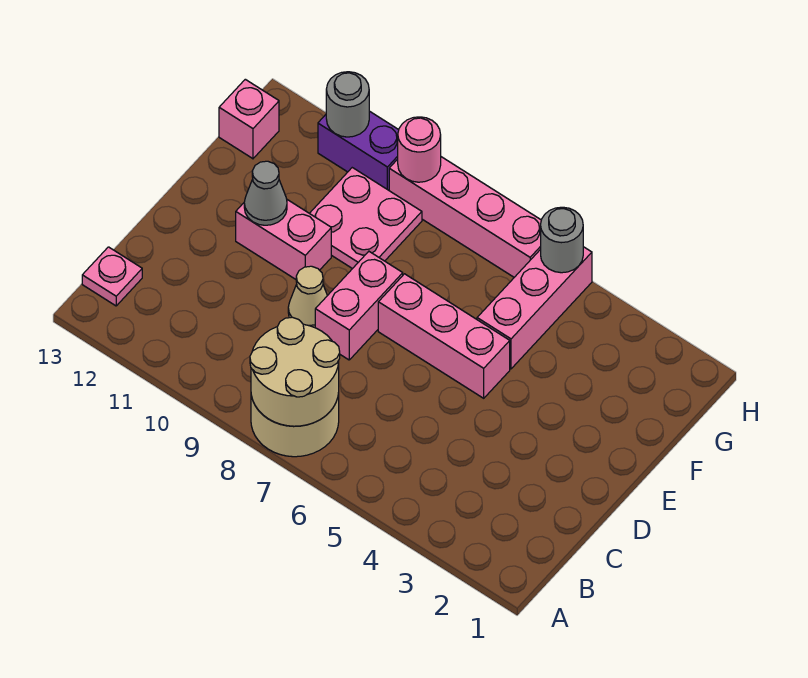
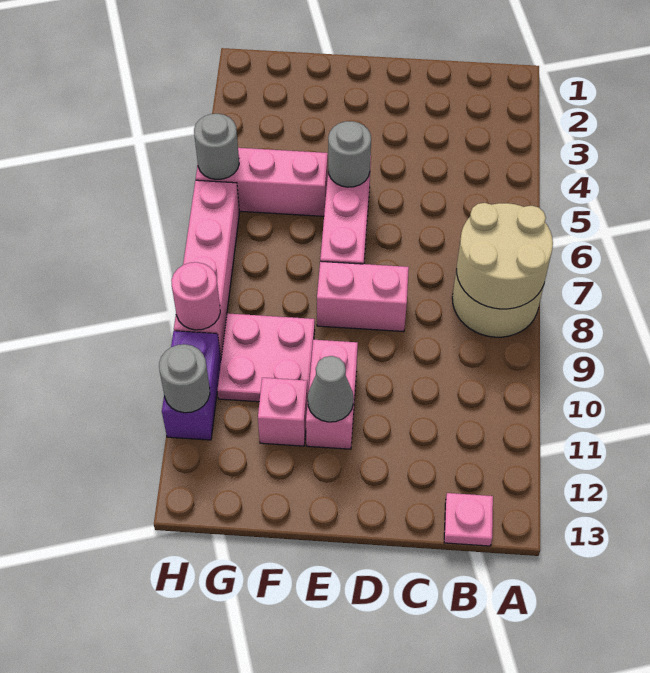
tan 1x1 cone [288,266,327,328] -> none
none -> grey 1x1 round brick [328,121,371,187]
pink 1x1 brick [219,79,279,159] -> pink 1x1 brick moved to [258,378,308,446]

